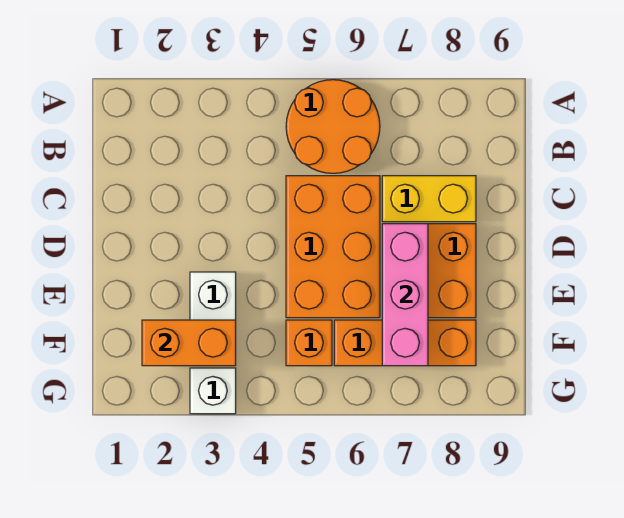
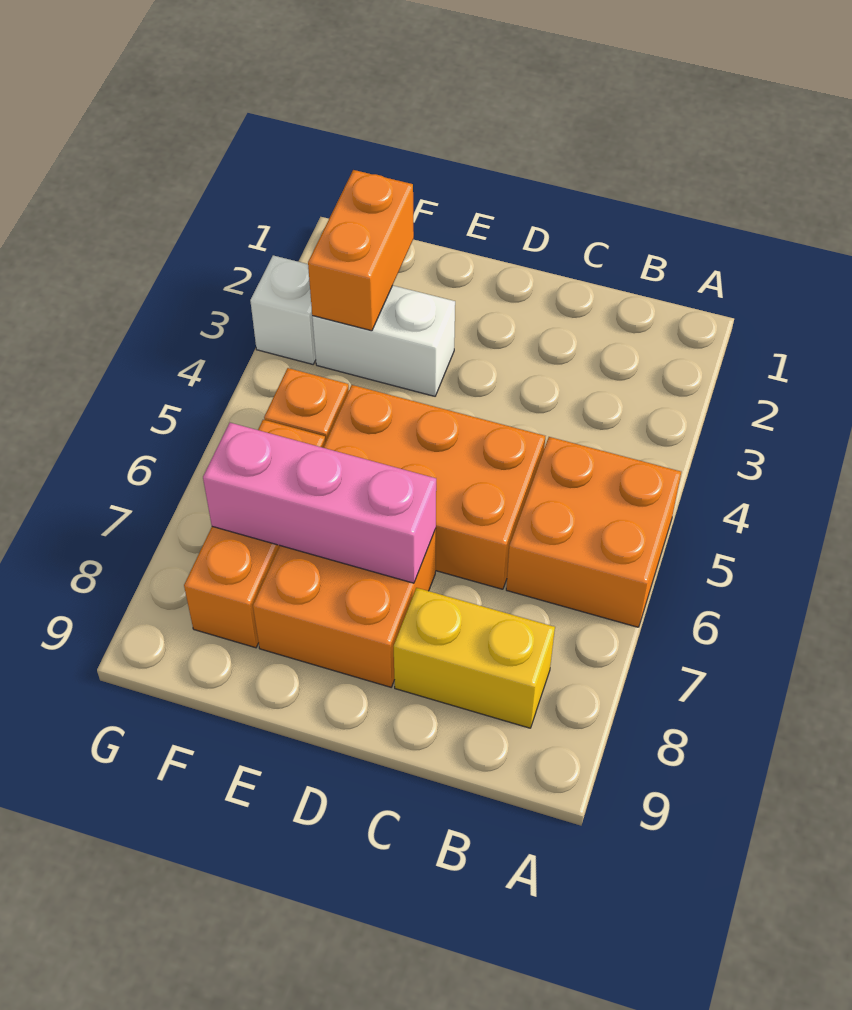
orange 2x2 round brick [286,80,380,173] -> orange 2x2 brick [506,437,681,627]
yellow 1x2 brick [382,176,476,222] -> yellow 1x2 brick turned to [394,588,555,728]

